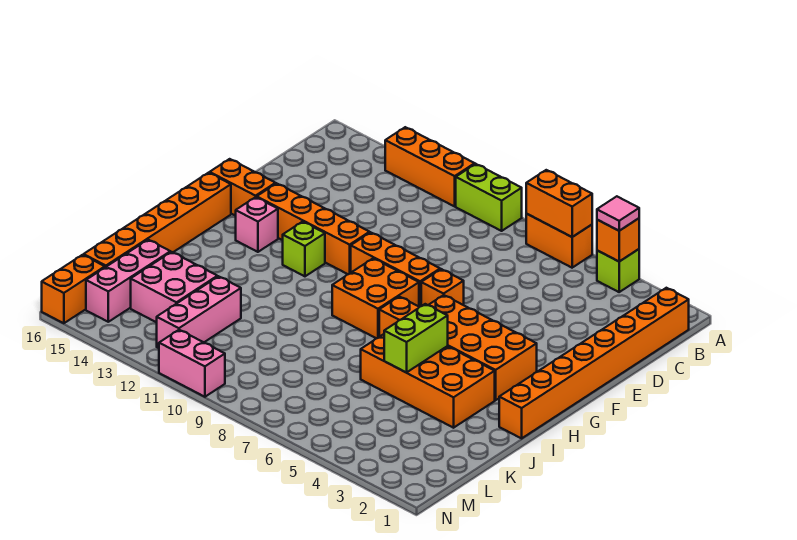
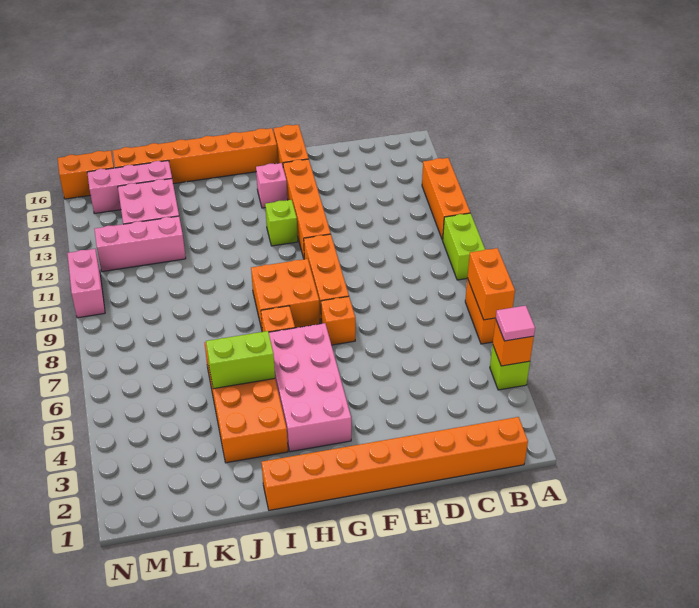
orange 2x4 brick [429,295,537,400] -> pink 2x4 brick [269,323,351,452]

